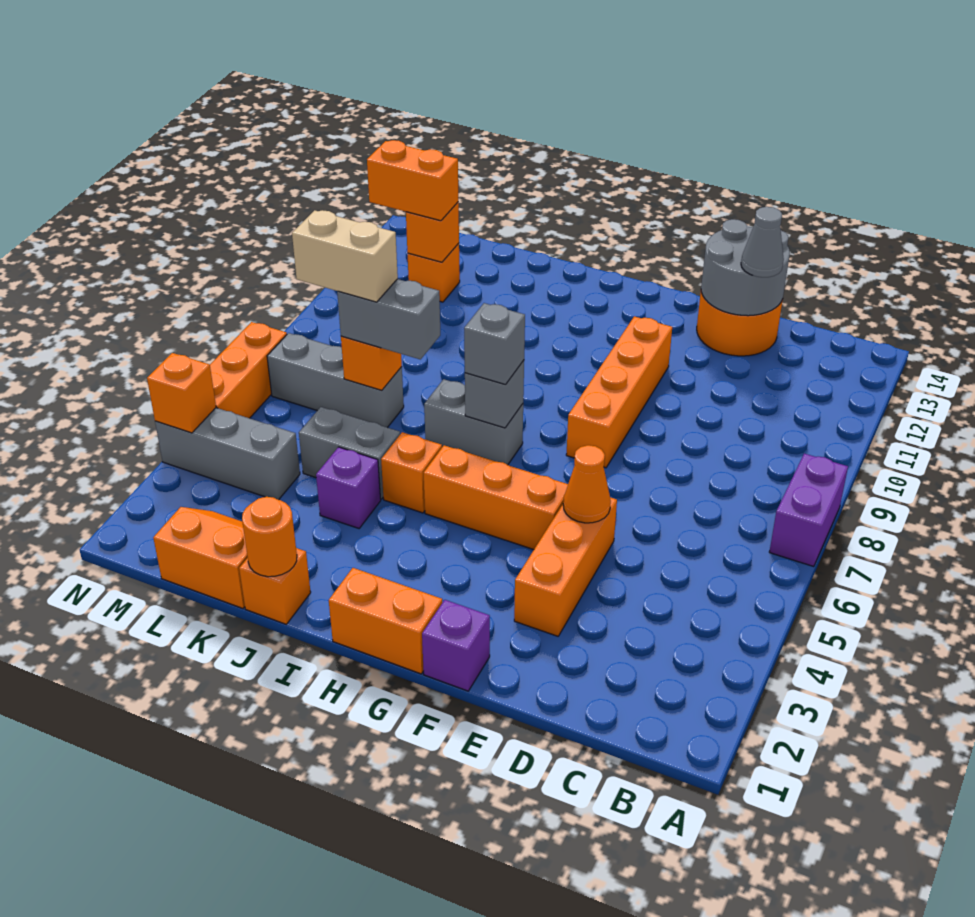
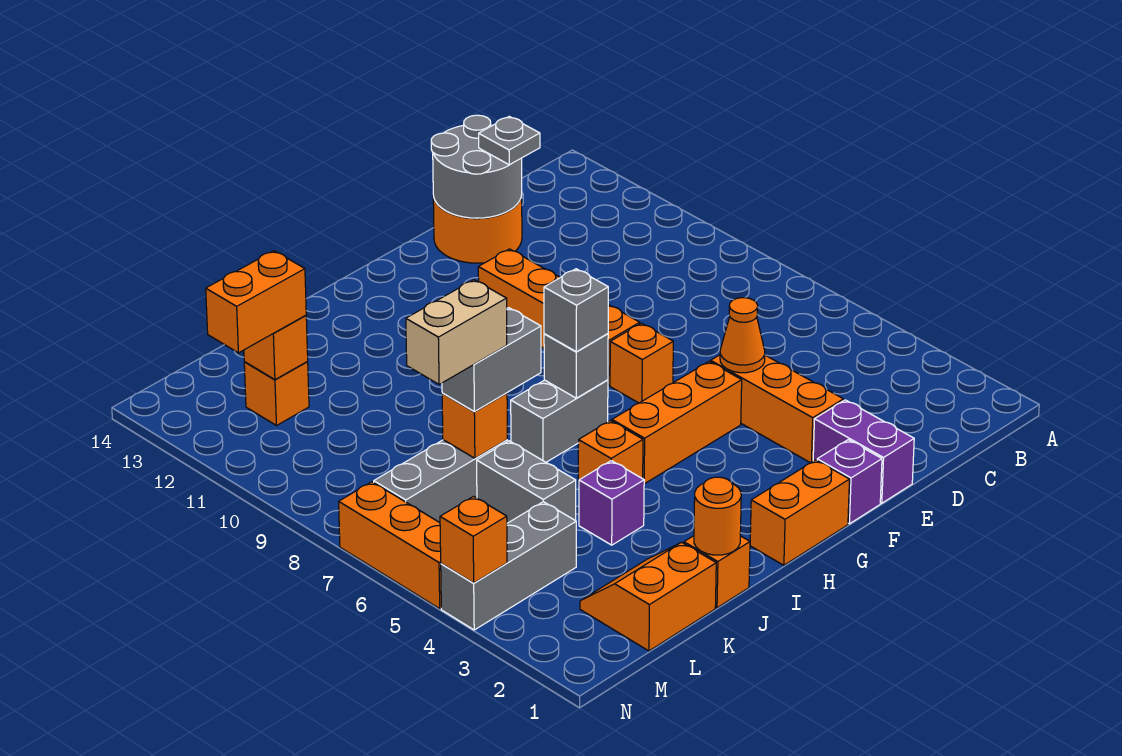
purple 1x2 brick [769,454,848,567] -> purple 1x2 brick moved to [813,400,914,503]
grey 1x1 cone [741,207,784,277] -> grey 1x1 plate [479,116,540,165]
none -> orange 1x1 brick [610,323,673,403]
grey 1x2 brick [299,407,400,499] -> grey 1x2 brick turned to [477,441,576,523]

